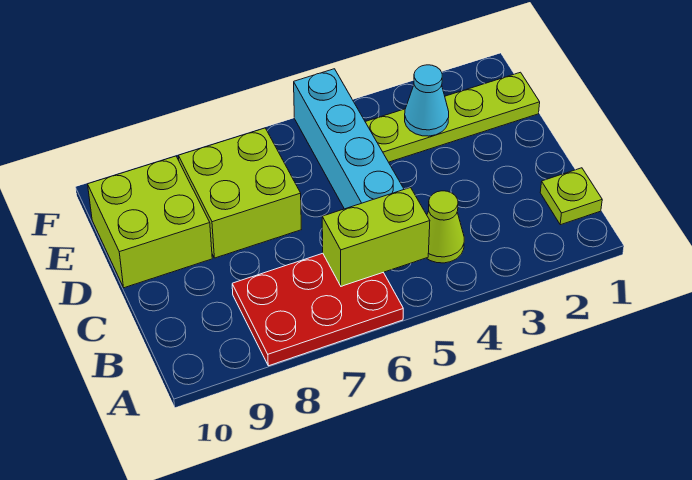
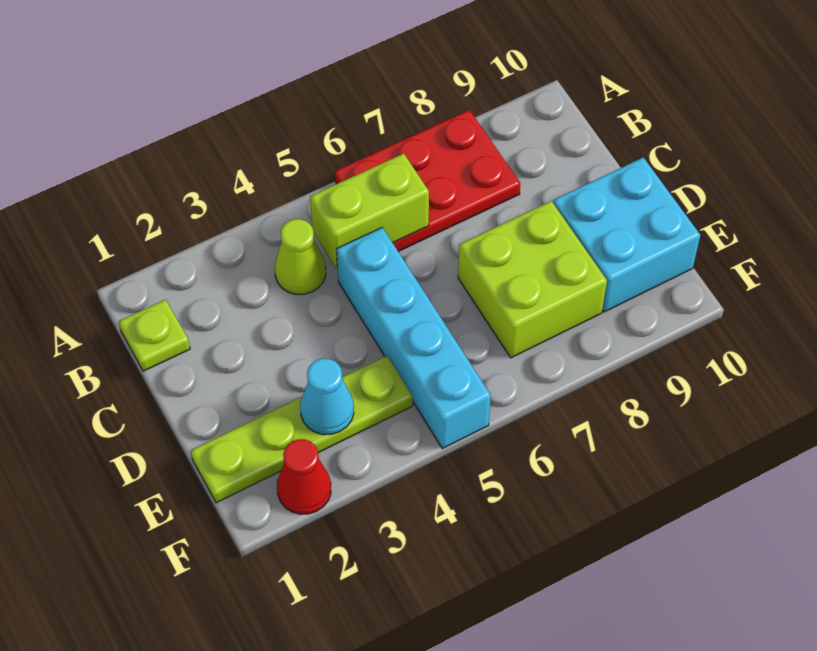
lime 2x2 brick [88,156,212,288] -> cyan 2x2 brick [553,157,700,312]
none -> red 1x1 cone [277,439,331,514]

